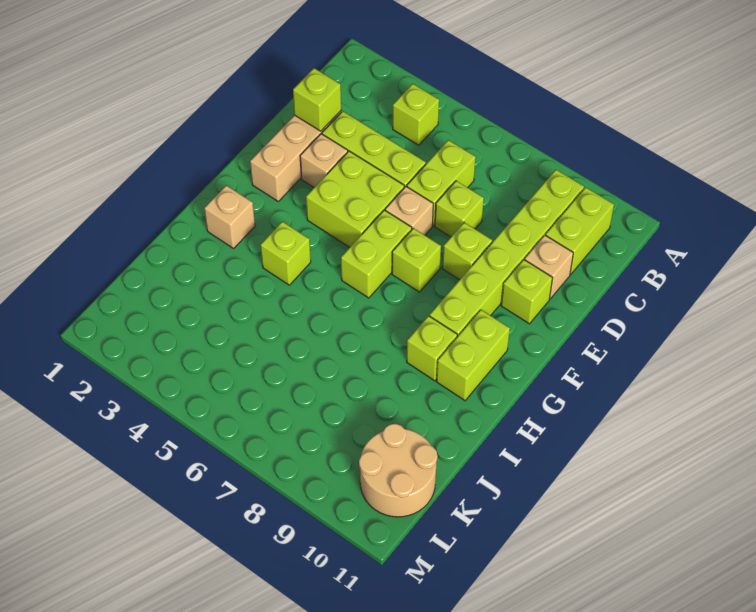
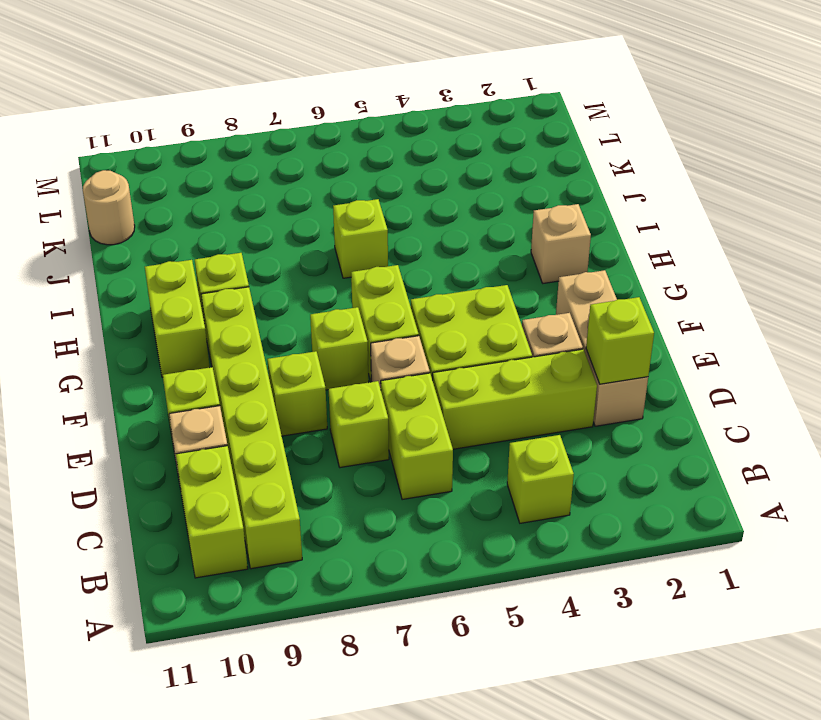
lime 1x1 brick [261,222,311,285] -> lime 1x1 brick moved to [333,199,388,278]
tan 2x2 round brick [359,424,438,517] -> tan 1x1 round brick [83,170,135,245]

